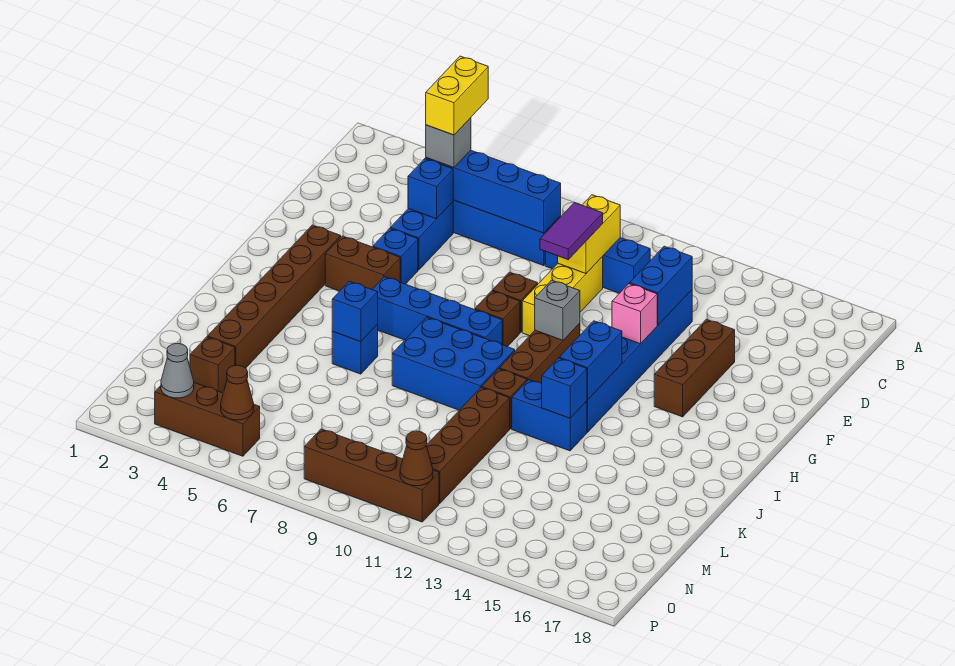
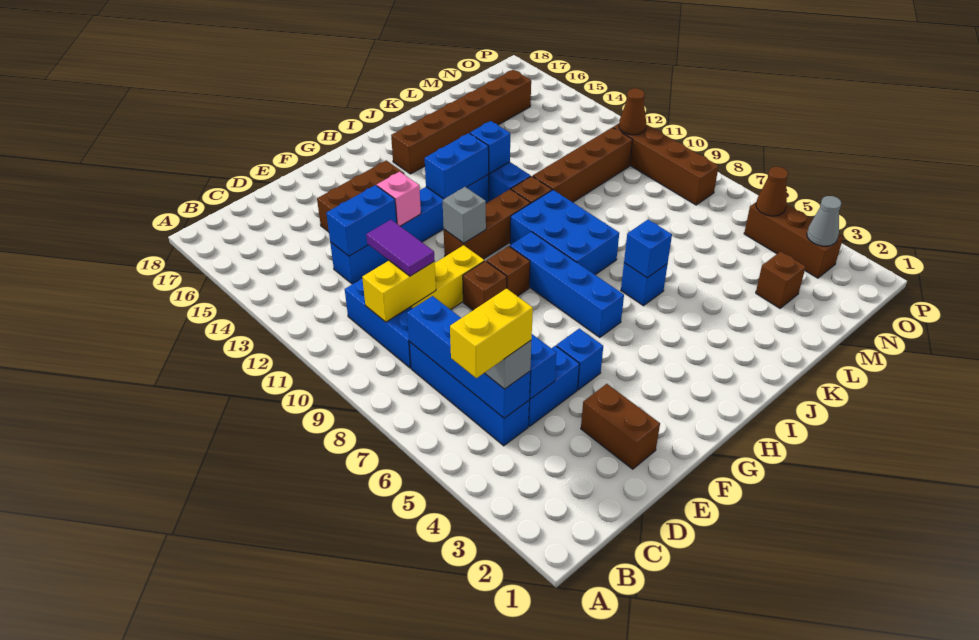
purple 1x2 tile [540,203,603,259] -> purple 1x2 tile turned to [366,220,435,276]
brown 1x6 brick [207,225,341,368] -> brown 1x6 brick moved to [391,70,531,174]
brown 1x2 brick [325,236,400,291] -> brown 1x2 brick moved to [581,384,660,469]

